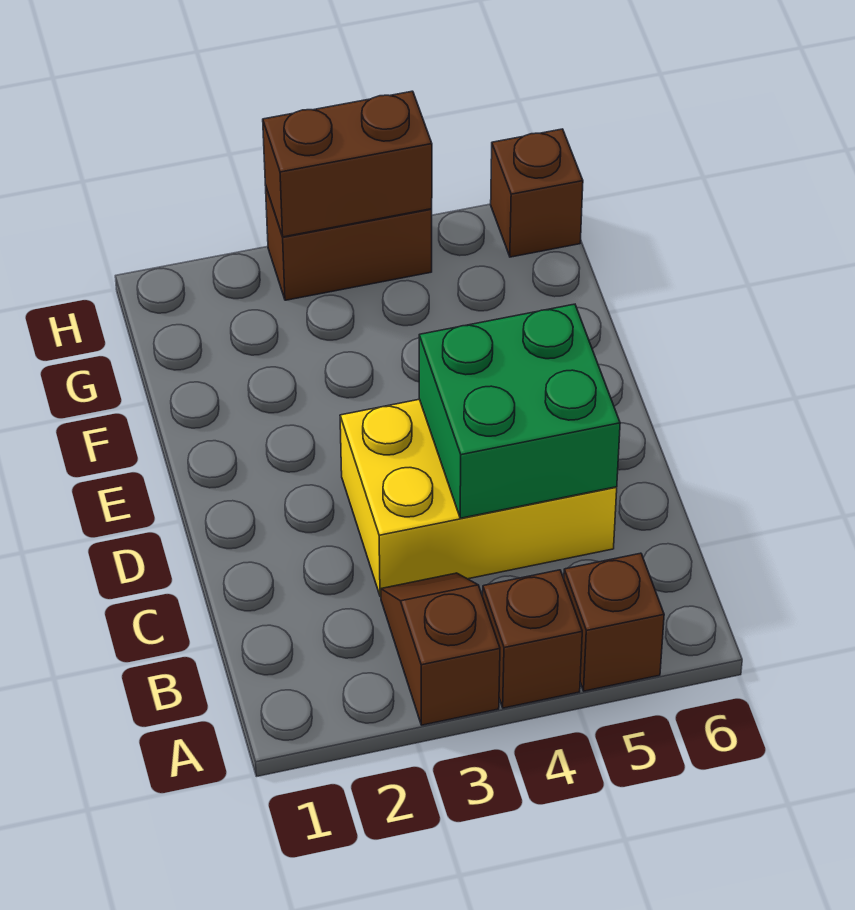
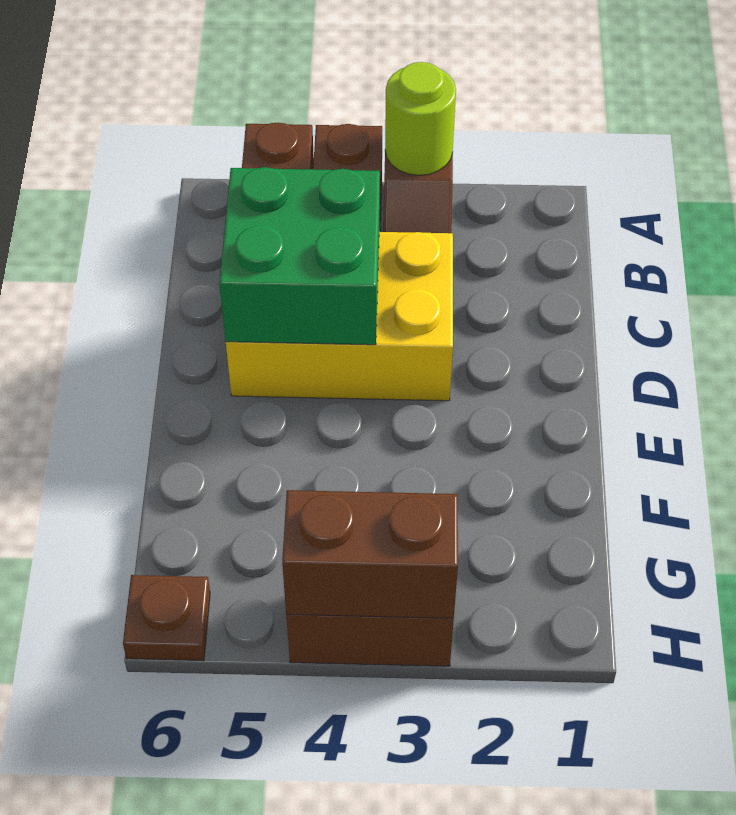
none -> lime 1x1 round brick [385,62,456,175]
brown 1x1 brick [491,129,583,257] -> brown 1x1 plate [123,575,210,661]

